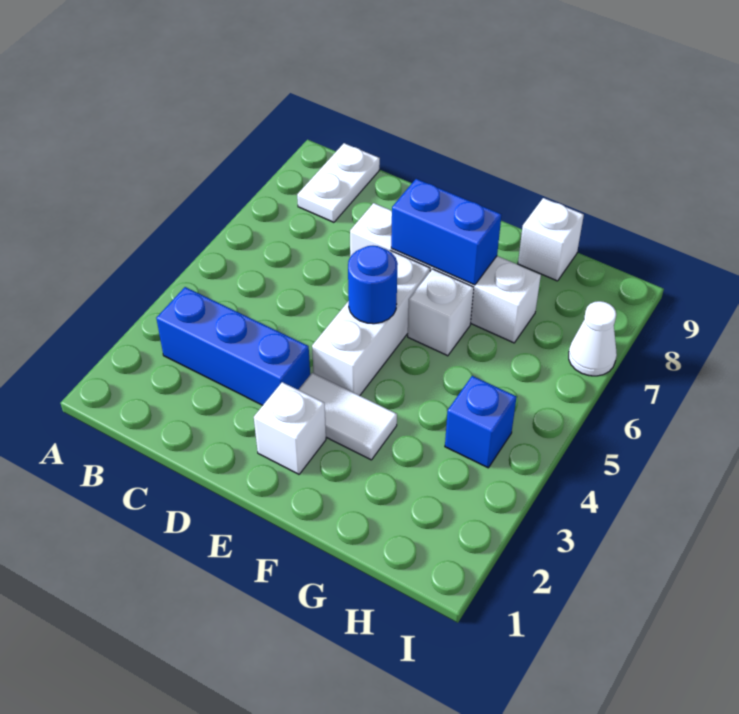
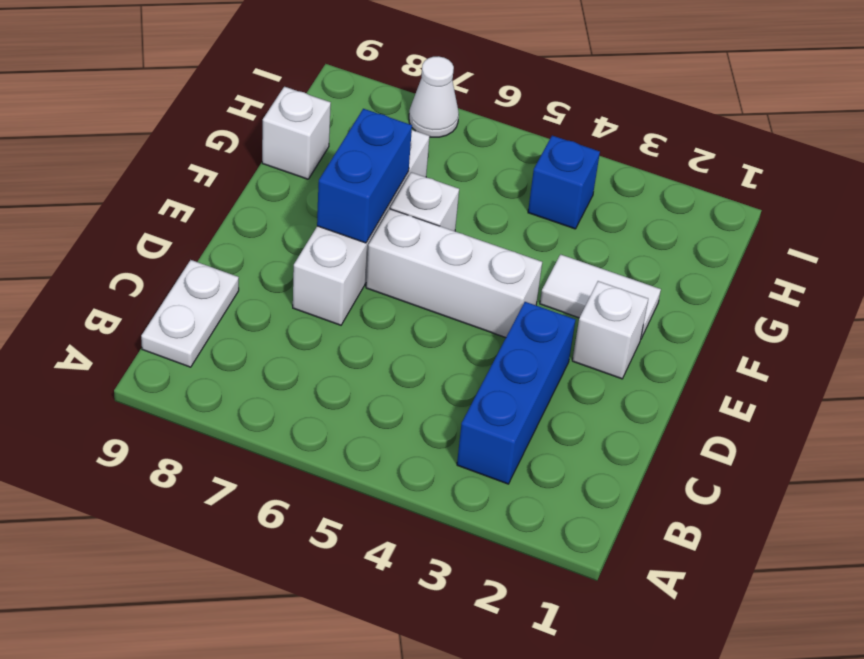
white 1x2 plate [297,143,380,222] -> white 1x2 plate turned to [141,260,239,367]
white 1x2 tile [298,373,397,460] -> white 1x2 tile turned to [540,254,661,338]
blue 1x1 round brick [348,246,398,324] -> none

